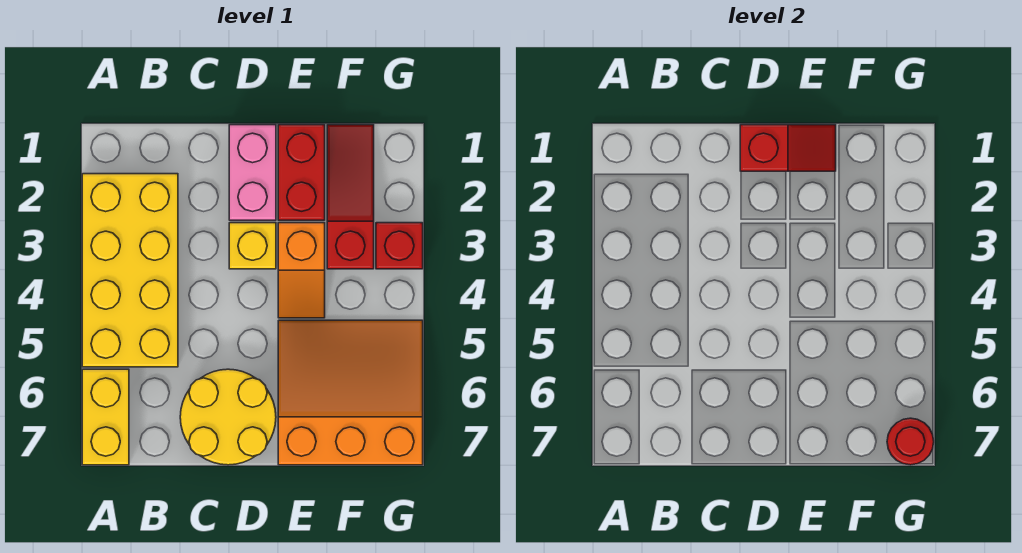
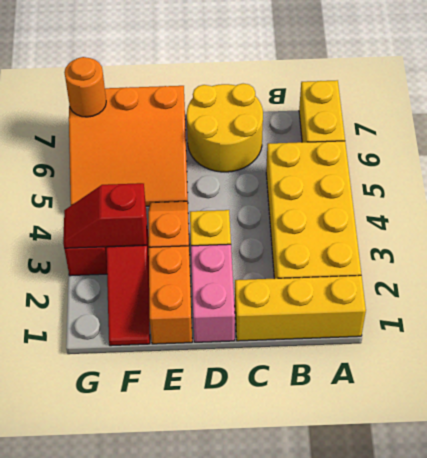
none -> yellow 1x3 brick [235,275,366,341]
red 1x2 slope [740,125,836,171] -> red 1x2 slope moved to [63,183,147,248]
red 1x2 brick [278,125,325,220] -> orange 1x2 brick [149,246,192,344]
red 1x1 round brick [887,418,934,465] -> orange 1x1 round brick [64,57,106,117]

